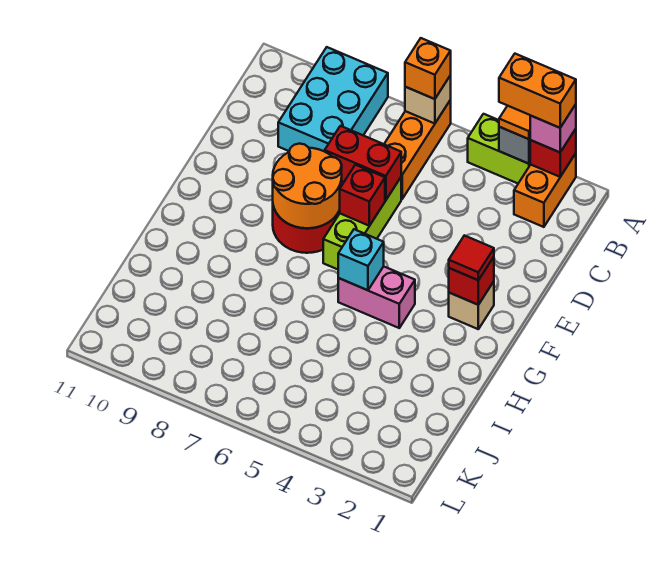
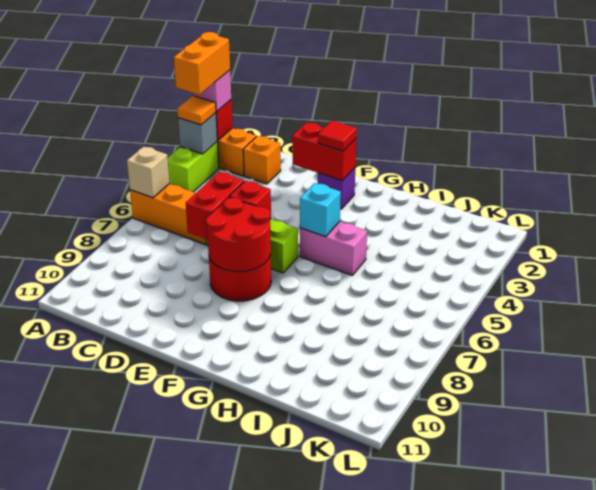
orange 1x1 brick [405,38,451,99] -> orange 1x1 brick moved to [243,136,281,184]
cyan 2x3 brick [278,47,388,151] -> none
orange 2x2 round brick [273,144,342,228] -> red 2x2 round brick [206,197,271,272]
tan 1x1 brick [449,282,494,329] -> purple 1x1 brick [318,168,355,209]
red 1x1 brick [449,257,494,305] -> red 1x2 brick [292,122,356,181]
pink 1x2 brick [338,266,415,328] -> pink 1x2 brick turned to [300,222,367,275]

